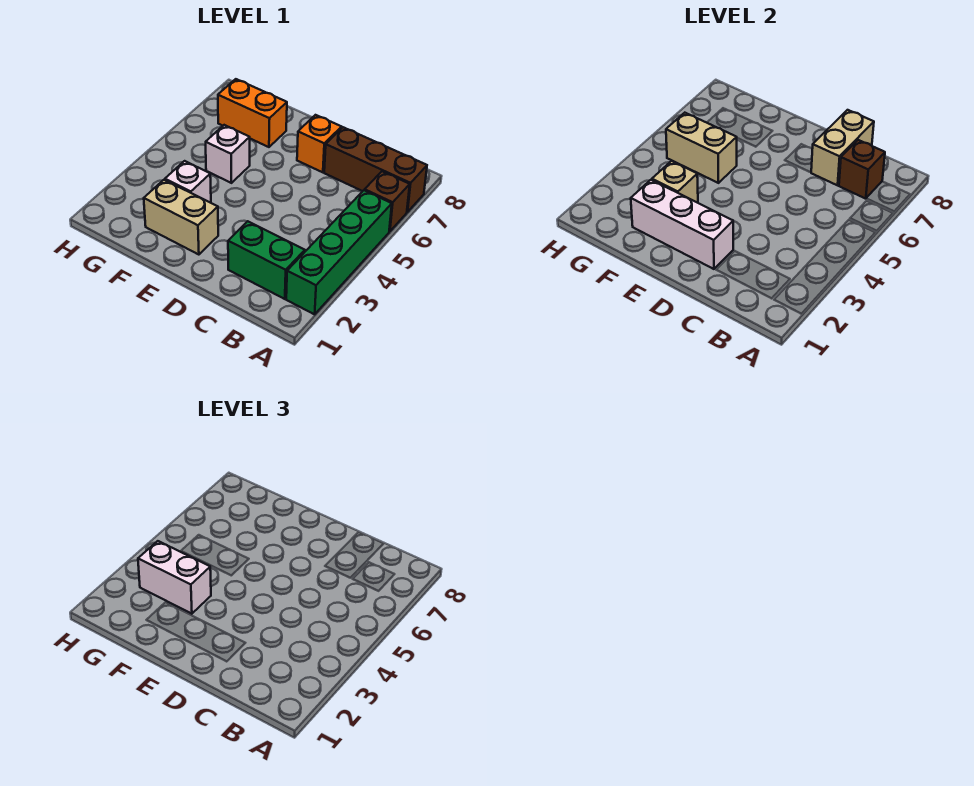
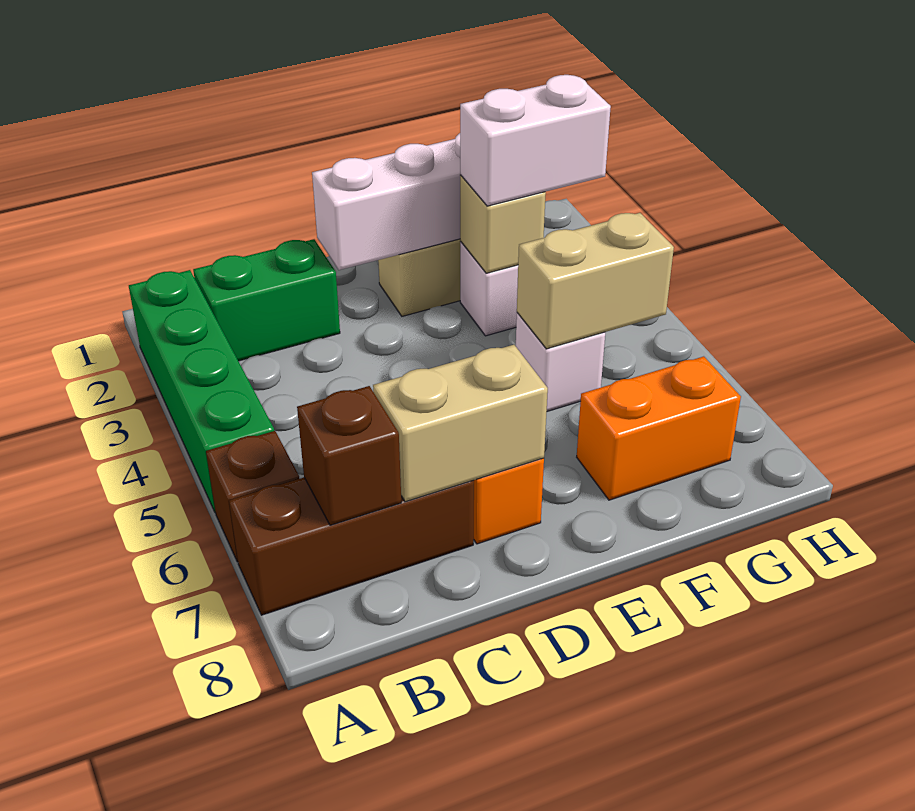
tan 1x2 brick [811,110,874,185] -> tan 1x2 brick turned to [373,345,548,502]

